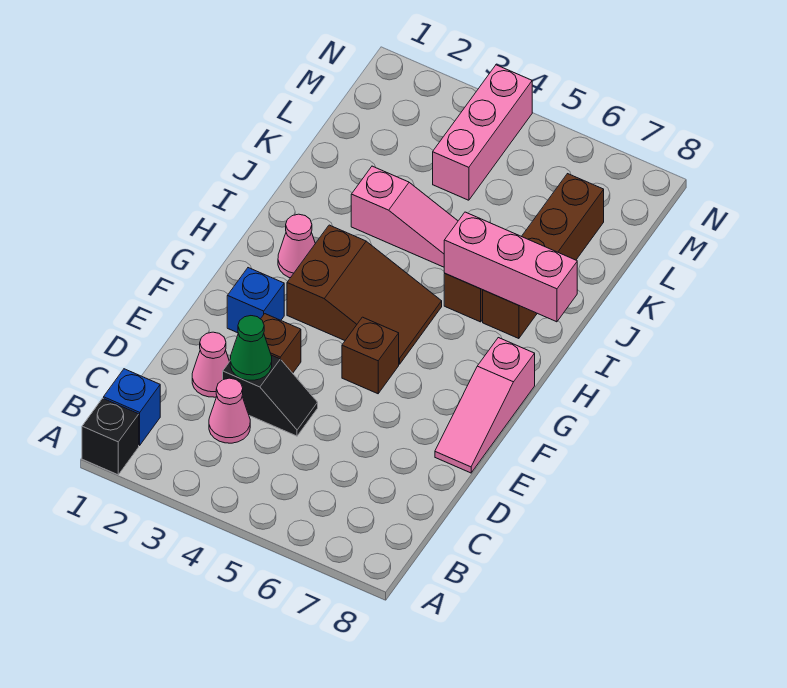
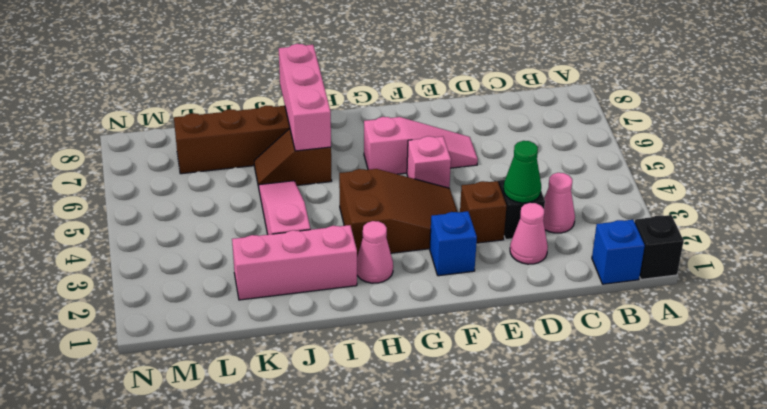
pink 1x3 slope [435,338,535,473] -> pink 1x3 slope moved to [364,117,478,174]
brown 1x1 brick [342,317,399,394] -> pink 1x1 brick [407,136,451,188]
brown 2x3 slope [287,225,442,364] -> brown 2x3 slope turned to [339,169,457,256]
pink 1x3 brick [433,65,532,200] -> pink 1x3 brick moved to [232,225,357,300]

